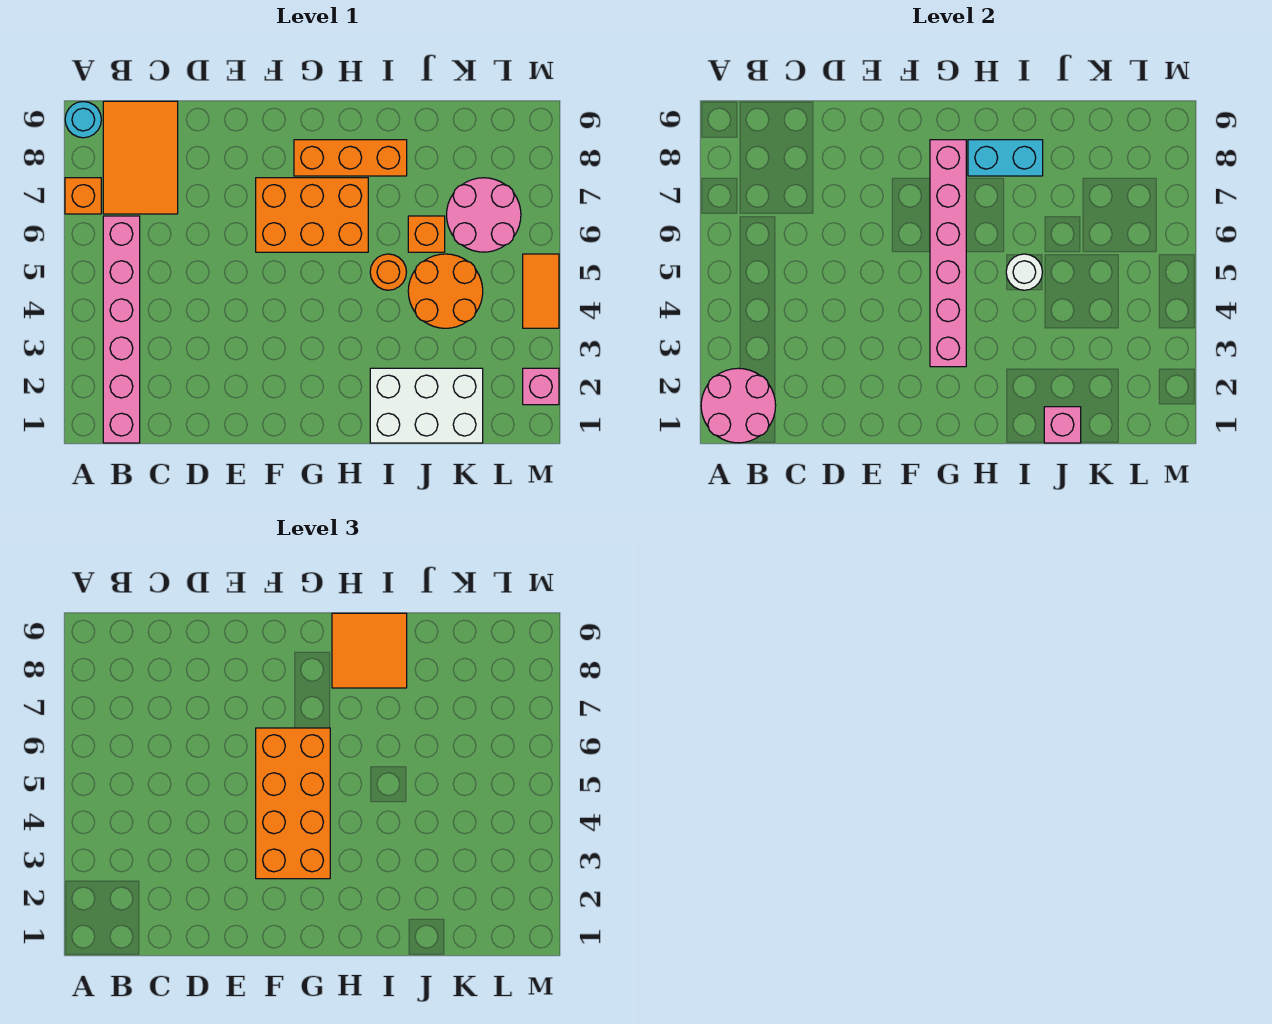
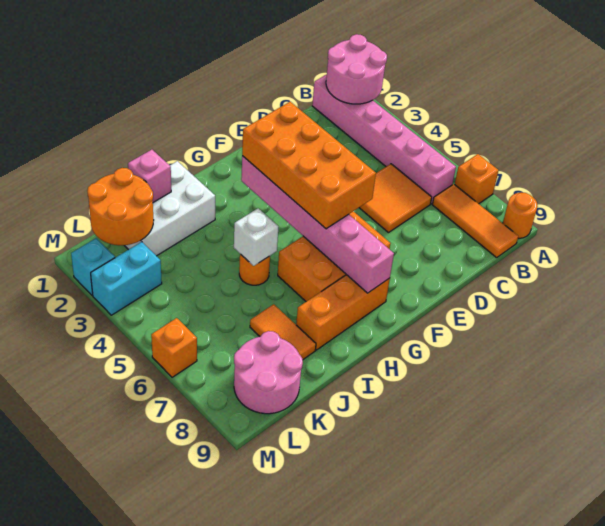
cyan 1x1 round brick [65,102,101,138] -> orange 1x1 round brick [503,193,538,238]
orange 2x3 tile [103,101,178,214] -> orange 1x3 tile [432,184,518,258]
cyan 1x2 brick [968,140,1043,176] -> cyan 1x2 brick moved to [91,242,162,315]
orange 2x2 tile [332,613,407,688] -> orange 2x2 tile moved to [359,164,432,233]
white 1x1 round brick [1006,254,1042,290] -> white 1x1 brick [234,208,278,266]
orange 2x2 round brick [408,254,483,328] -> orange 2x2 round brick moved to [87,168,154,245]
orange 1x1 brick [408,216,445,252] -> orange 1x1 brick moved to [151,318,197,377]
pink 2x2 round brick [447,178,521,252] -> pink 2x2 round brick moved to [234,331,303,414]
pink 1x1 brick [523,368,559,405] -> cyan 1x1 brick [71,238,115,295]
orange 1x2 tile [523,254,559,328] -> orange 1x2 tile moved to [250,304,316,359]

